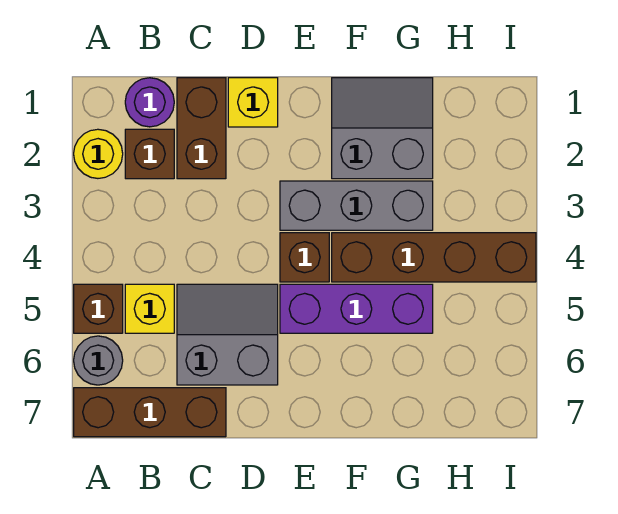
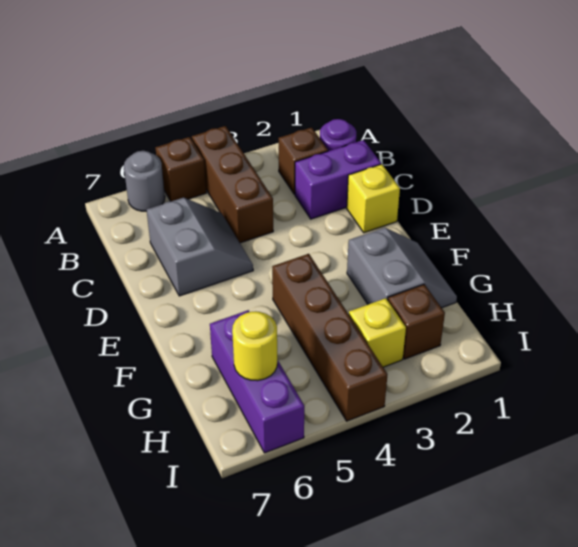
yellow 1x1 round brick [74,129,123,178] -> yellow 1x1 round brick moved to [232,311,277,381]
brown 1x3 brick [74,388,226,437] -> brown 1x3 brick moved to [192,126,273,243]
yellow 1x1 brick [125,284,174,333] -> yellow 1x1 brick moved to [349,298,406,367]
brown 1x2 brick [177,78,226,179] -> purple 1x2 brick [295,140,381,219]
grey 1x3 brick [280,181,433,230] -> none
brown 1x1 brick [280,233,329,282] -> brown 1x1 brick moved to [388,284,445,359]
purple 1x3 brick [280,284,433,333] -> purple 1x3 brick moved to [210,310,304,453]

